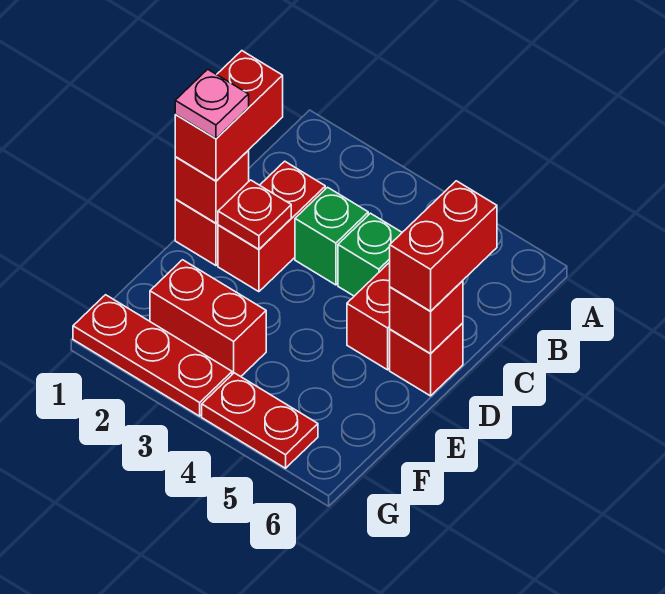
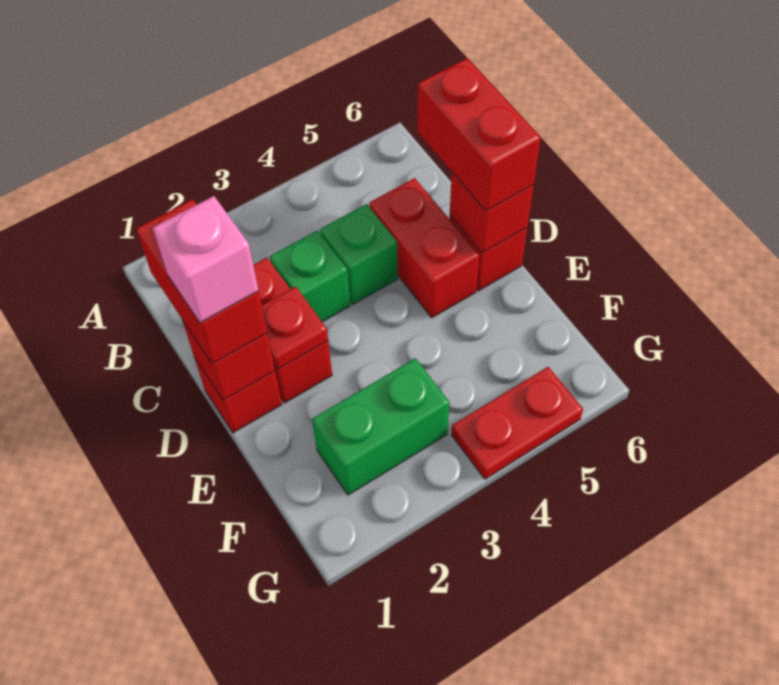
pink 1x1 plate [175,69,249,138] -> pink 1x1 brick [153,196,259,323]
red 1x2 brick [150,260,266,377] -> green 1x2 brick [312,358,449,495]
red 1x3 plate [73,295,232,416] -> none

